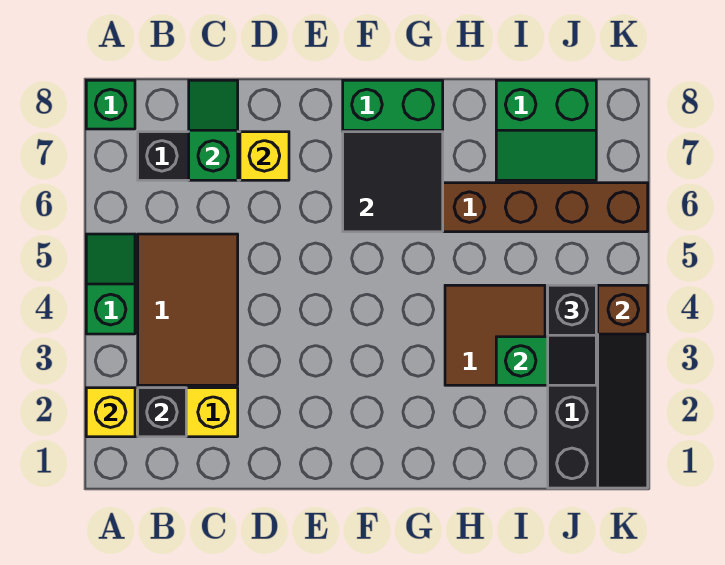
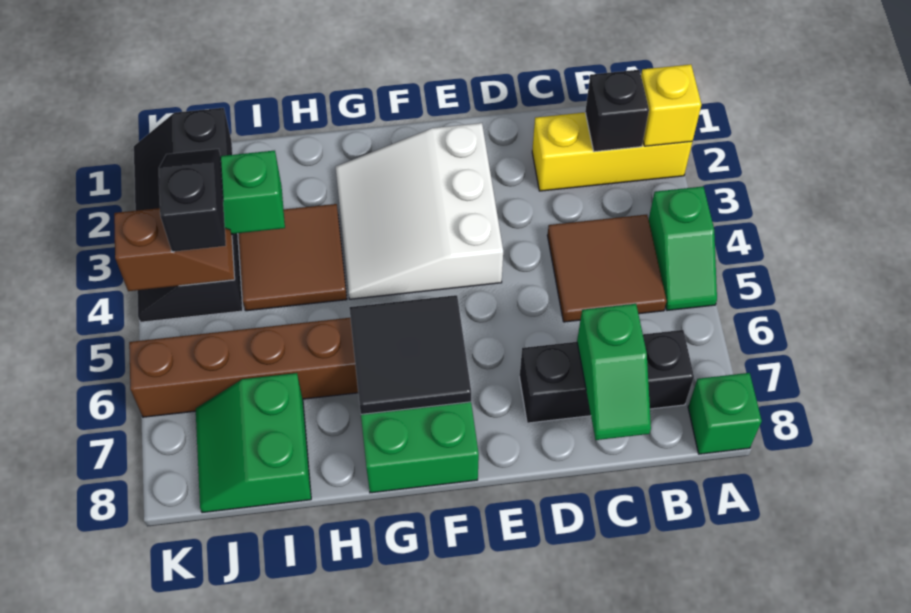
brown 2x3 tile [138,234,238,385] -> brown 2x2 tile [548,214,667,322]
yellow 1x1 brick [240,132,289,180] -> none
none -> white 3x3 slope [336,123,503,299]
green 2x2 slope [496,80,596,180] -> green 2x2 slope turned to [196,373,311,513]

